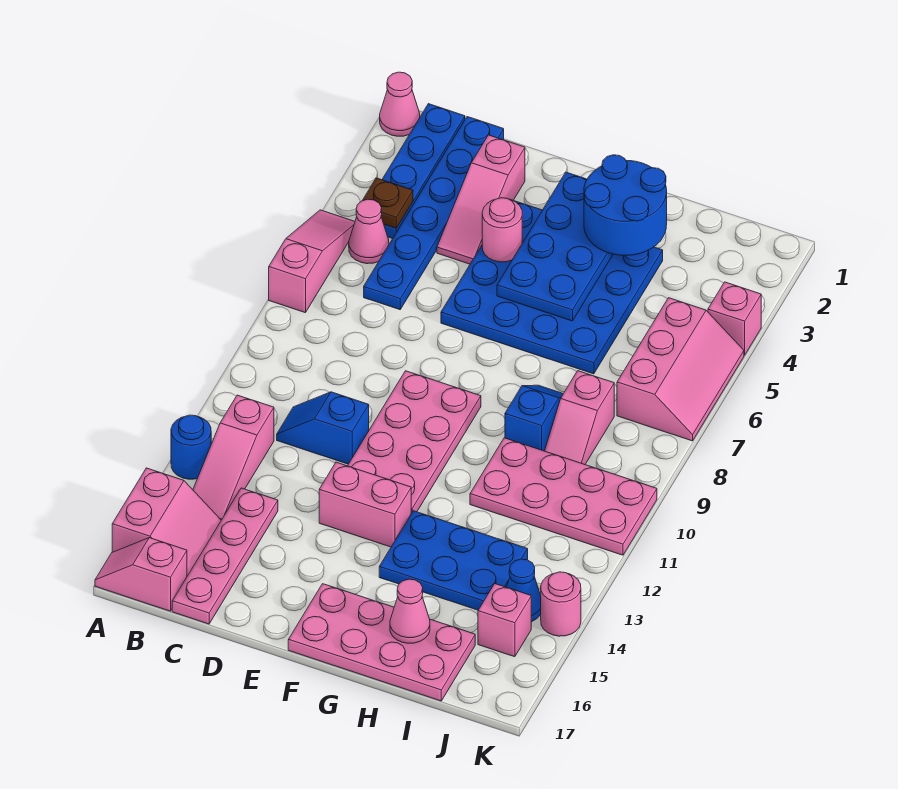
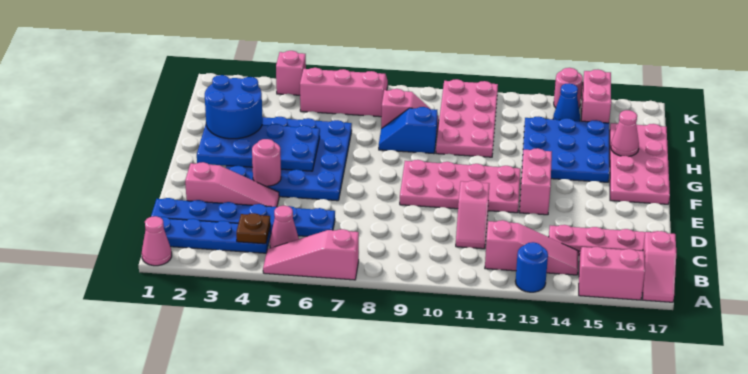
blue 1x2 slope [277,392,369,464] -> pink 1x2 slope [456,180,489,249]
blue 2x3 plate [379,511,528,610] -> blue 3x3 plate [522,117,609,182]
pink 1x1 brick [478,584,531,657] -> pink 1x2 brick [581,70,611,123]

